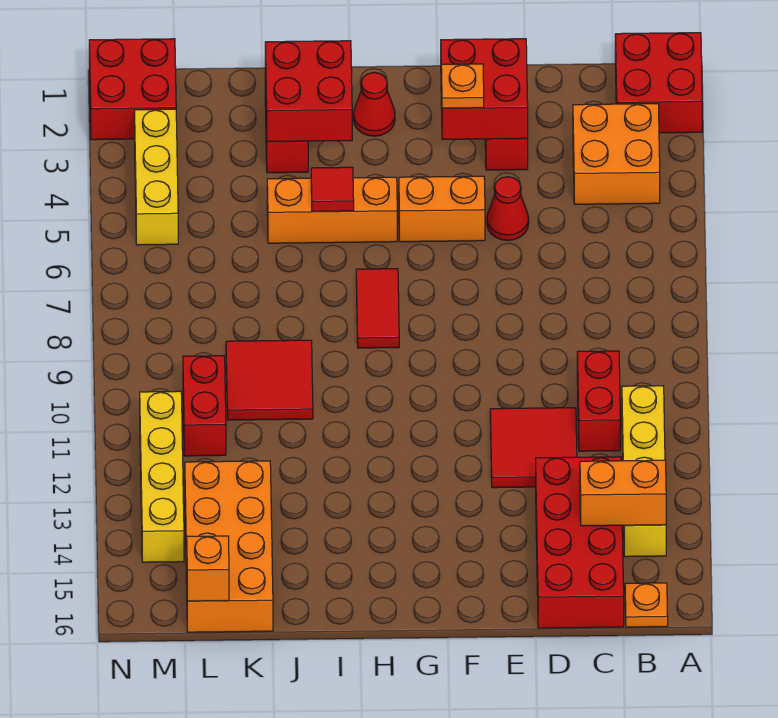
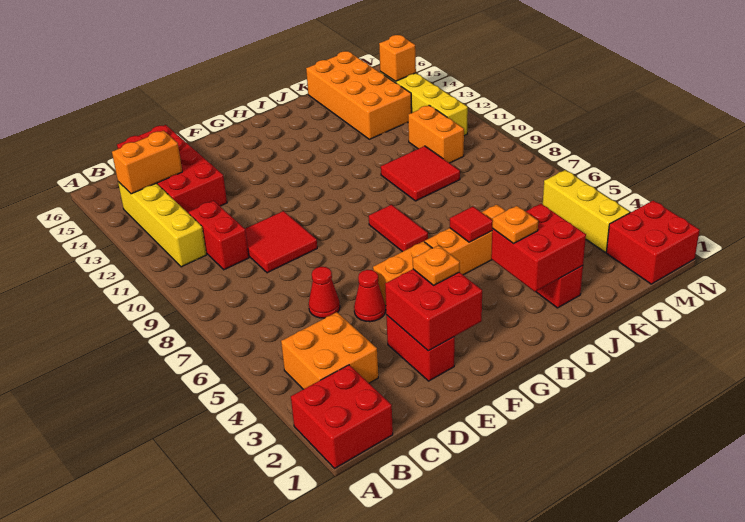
orange 1x1 plate [625,583,668,627] -> orange 1x1 plate moved to [492,206,538,244]
red 2x2 tile [490,408,577,488] -> red 2x2 tile moved to [245,211,317,273]
red 1x1 cone [353,72,395,136] -> red 1x1 cone moved to [309,267,340,318]
red 1x2 brick [183,356,226,456] -> orange 1x2 brick [408,105,464,163]
orange 1x1 brick [187,536,229,601] -> orange 1x1 brick moved to [379,35,416,81]

